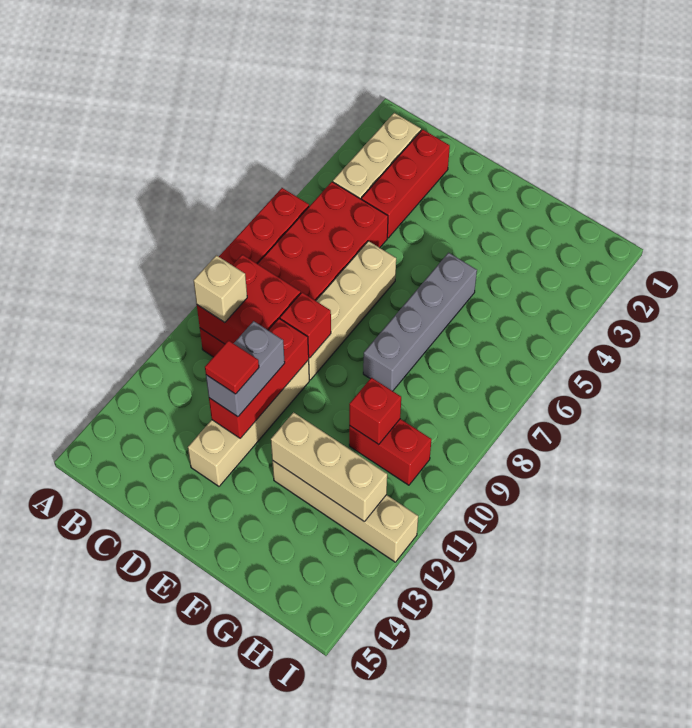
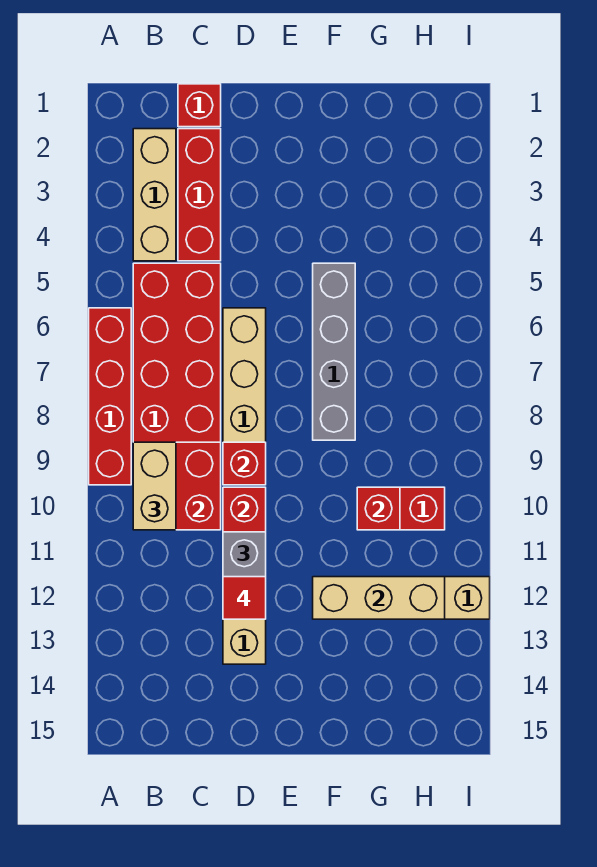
tan 1x1 brick [194,255,247,322] -> tan 1x2 brick [133,442,176,530]
none -> red 1x1 brick [178,84,221,127]

